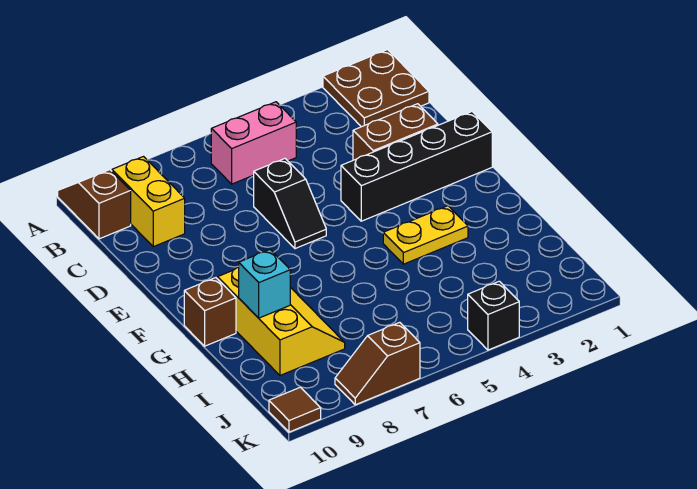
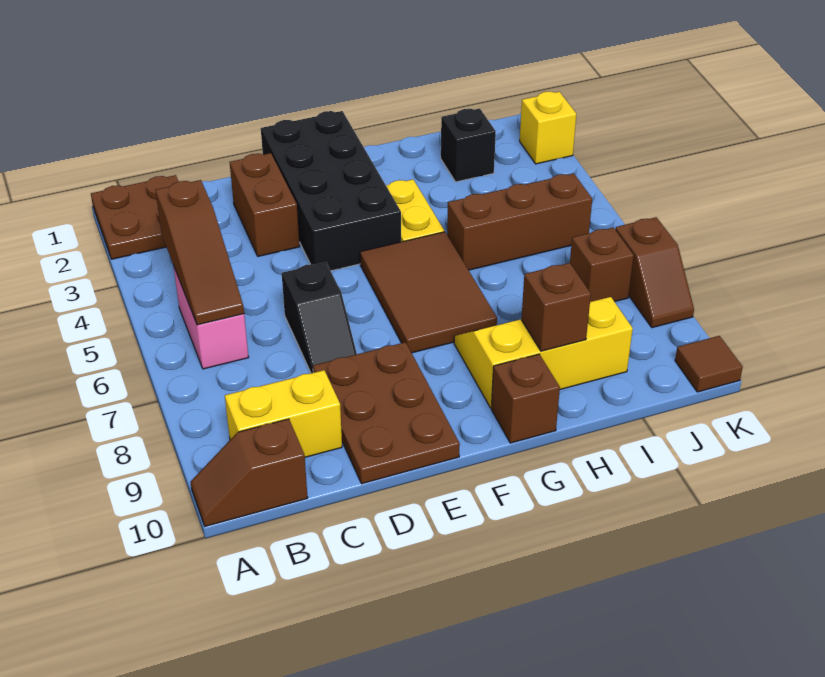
none -> brown 1x3 slope [155,180,244,325]
black 1x2 slope [254,159,326,249] -> black 1x2 slope turned to [282,262,357,373]
none -> brown 2x3 plate [313,342,460,484]
black 1x4 brick [341,112,492,221] -> black 2x4 brick [261,111,401,271]
none -> brown 2x3 tile [360,232,497,353]
none -> brown 1x3 brick [447,173,592,270]
cyan 1x1 brick [239,250,290,318] -> brown 1x1 brick [521,263,591,351]
none -> brown 1x1 brick [570,228,634,302]
none -> yellow 1x1 brick [520,92,576,164]
black 1x1 brick [468,281,519,350] -> black 1x1 brick moved to [441,109,496,182]

